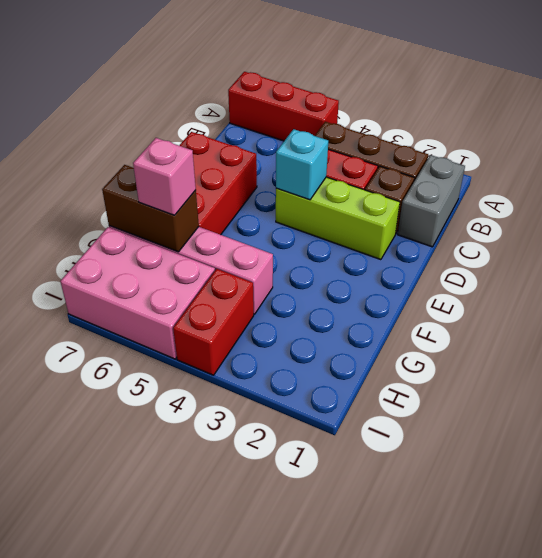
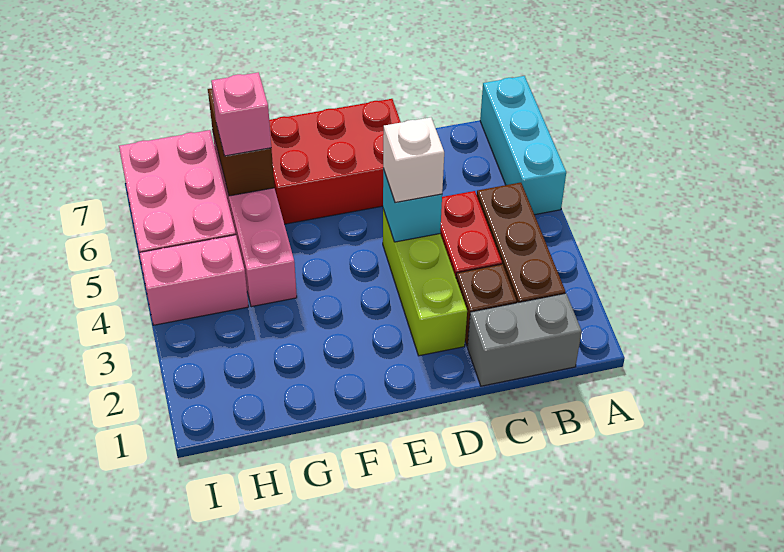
red 1x3 brick [228,72,339,141] -> cyan 1x3 brick [480,76,566,215]
none -> white 1x1 brick [383,117,444,203]
red 1x2 brick [173,269,254,375] -> pink 1x2 brick [139,235,249,325]

